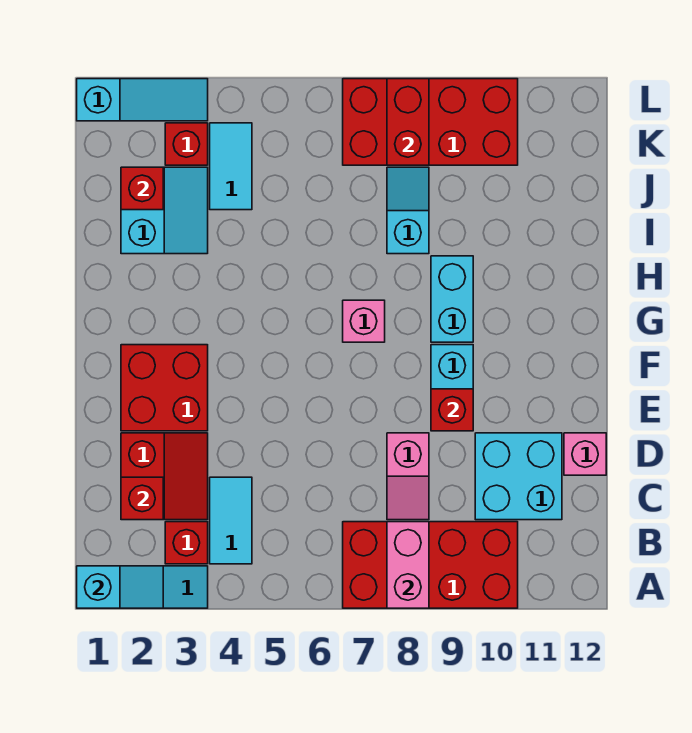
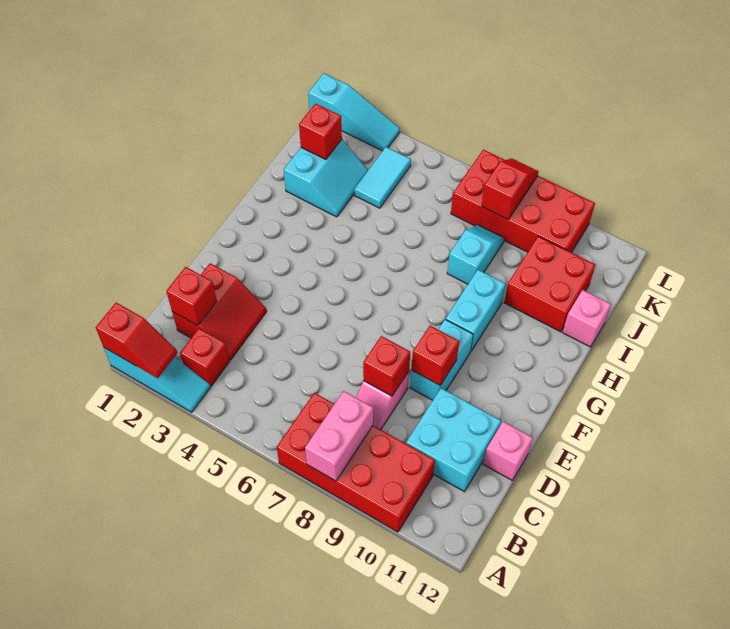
cyan 1x2 slope [77,566,163,608] -> red 1x2 slope [96,303,177,378]
cyan 1x2 tile [210,477,252,564] -> none
red 2x2 brick [121,345,208,431] -> red 2x2 brick moved to [504,236,595,332]
pink 1x1 brick [343,300,385,342] -> pink 1x1 brick moved to [562,290,611,347]
red 1x1 brick [165,123,208,165] -> red 1x1 brick moved to [363,336,410,396]
red 1x2 brick [387,79,429,165] -> red 1x2 slope [481,158,539,220]

